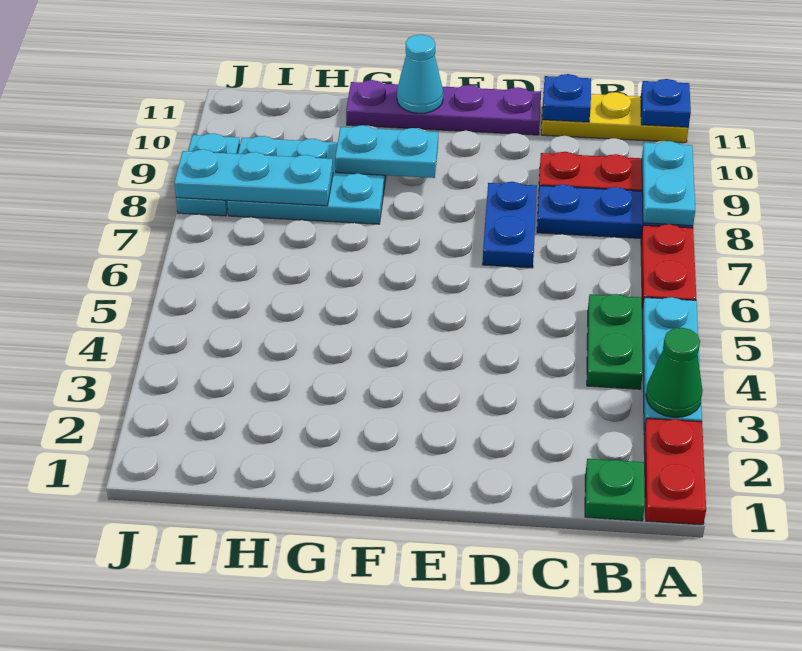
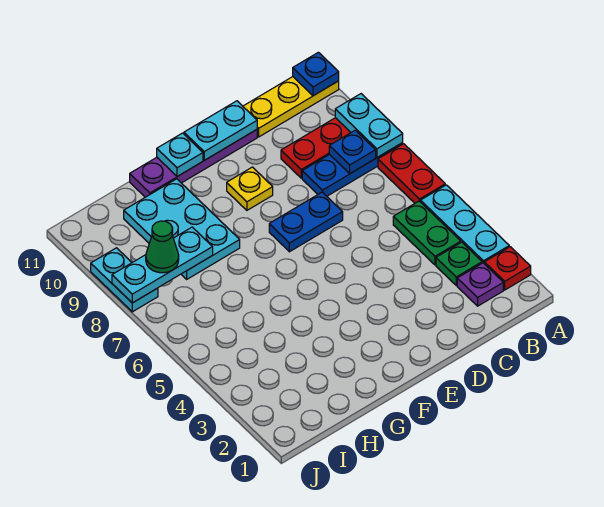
red 1x2 plate [644,418,706,525] -> red 1x1 plate [484,247,531,290]
green 1x1 cone [646,328,703,417] -> green 1x1 cone moved to [146,221,179,273]
green 1x1 plate [585,459,645,521] -> green 1x1 plate moved to [436,242,482,285]
none -> purple 1x1 plate [457,263,503,306]
blue 1x1 plate [542,74,591,122] -> blue 1x1 plate moved to [329,130,376,174]
blue 1x2 plate [483,182,537,268] -> blue 1x2 plate turned to [269,192,343,252]
none -> yellow 1x1 plate [227,167,273,210]
cyan 1x2 plate [335,125,438,178] -> cyan 1x2 plate moved to [184,101,257,160]
cyan 1x1 cone [397,35,443,113] -> cyan 1x1 plate [157,133,203,177]
cyan 2x3 plate [227,136,386,224] -> cyan 2x3 plate turned to [124,179,240,279]

